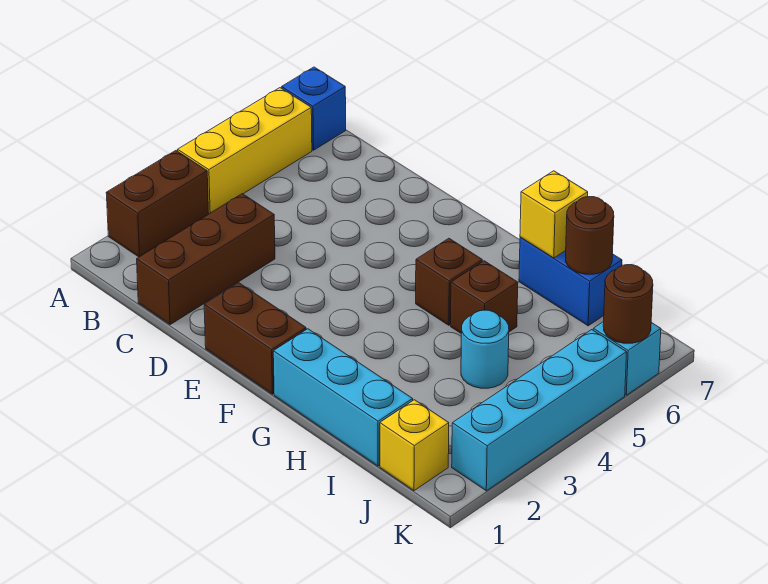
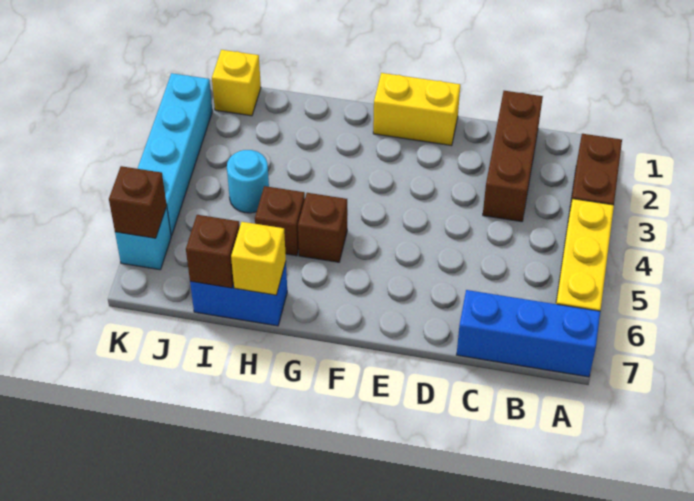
blue 1x1 brick [282,67,346,150] -> blue 1x3 brick [457,290,600,377]
brown 1x2 brick [204,283,306,394] -> yellow 1x2 brick [373,73,460,146]
cyan 1x3 brick [273,329,413,466] -> none
brown 1x1 round brick [566,197,614,274] -> brown 1x1 brick [186,215,240,288]
brown 1x1 round brick [603,265,653,343] -> brown 1x1 brick [109,166,167,238]

